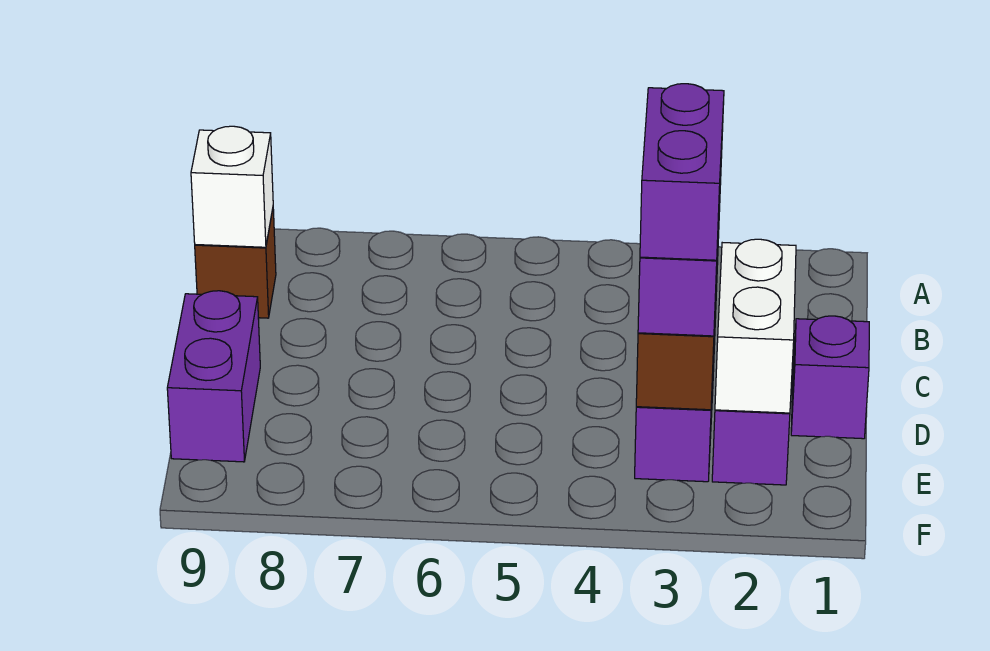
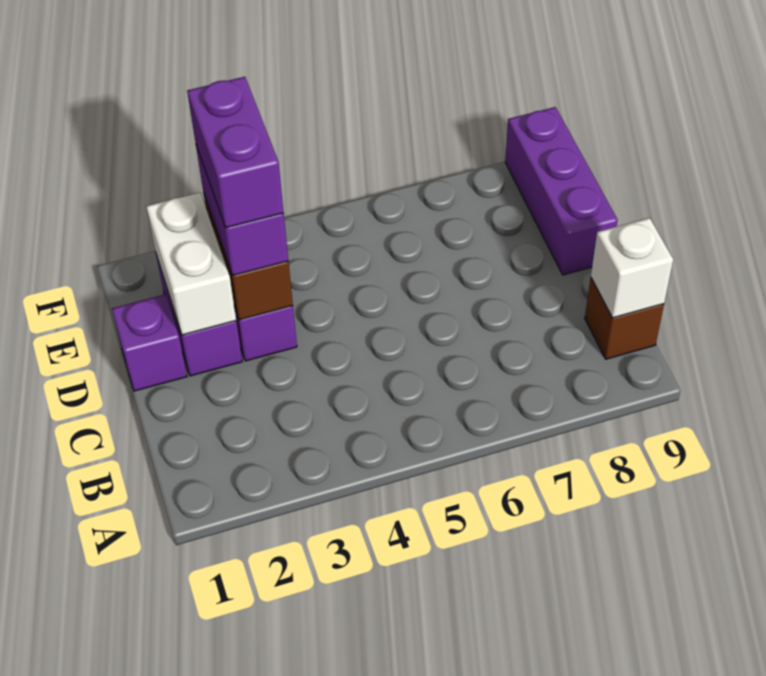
purple 1x2 brick [167,291,260,462] -> purple 1x3 brick [505,107,618,275]

